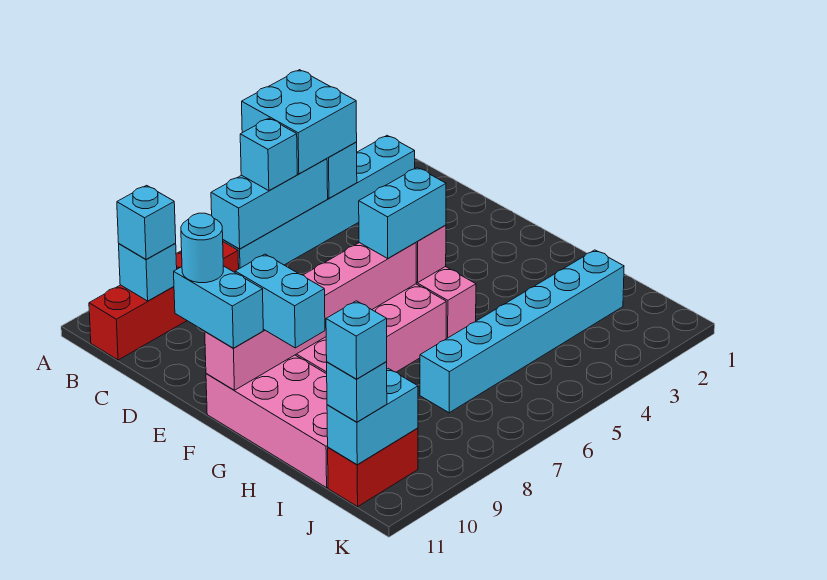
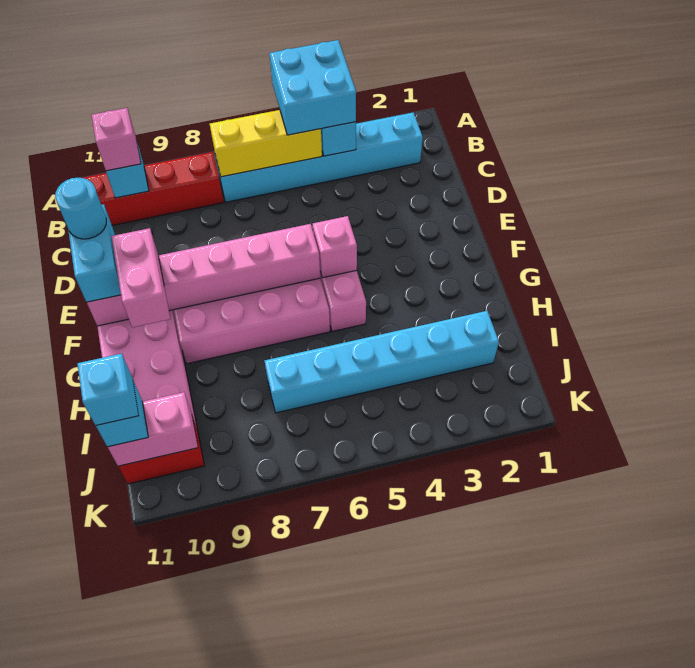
cyan 1x3 brick [211,159,328,249] -> yellow 1x3 brick [210,110,322,177]
cyan 1x1 brick [240,118,297,191] -> none
cyan 1x1 brick [117,185,176,260] -> pink 1x1 brick [91,108,141,171]
cyan 1x2 brick [359,167,446,258] -> none
cyan 1x2 brick [235,254,325,348] -> pink 1x2 brick [111,228,170,327]
cyan 1x2 brick [327,368,418,465] -> pink 1x2 brick [108,392,198,466]

